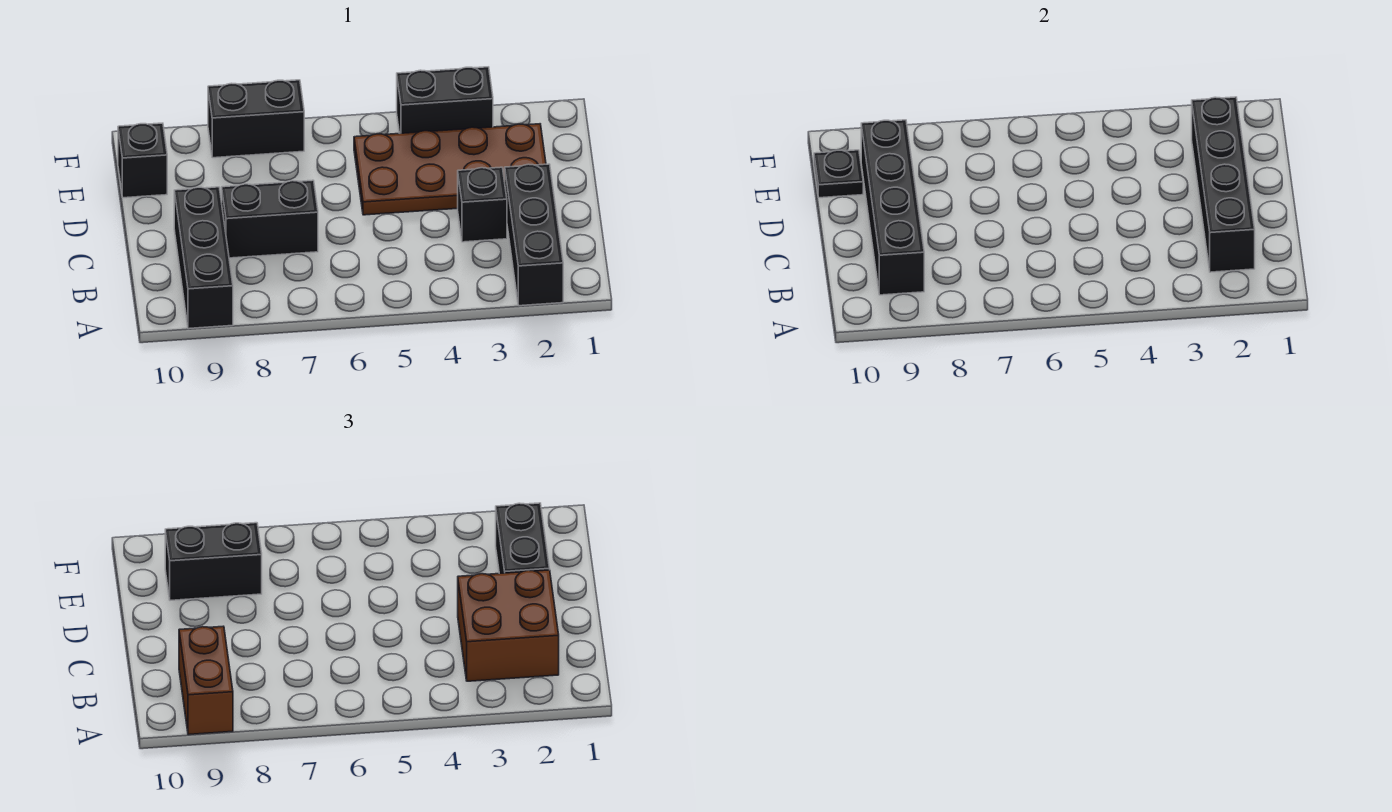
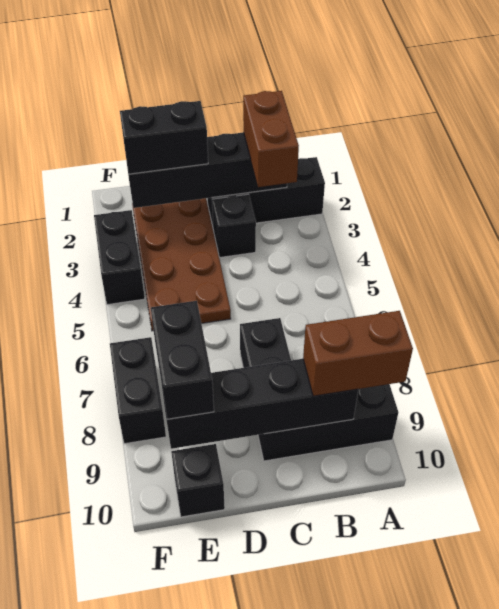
brown 2x2 brick [458,570,559,681] -> brown 1x2 brick [243,91,299,187]
black 1x1 plate [814,150,863,198] -> none

